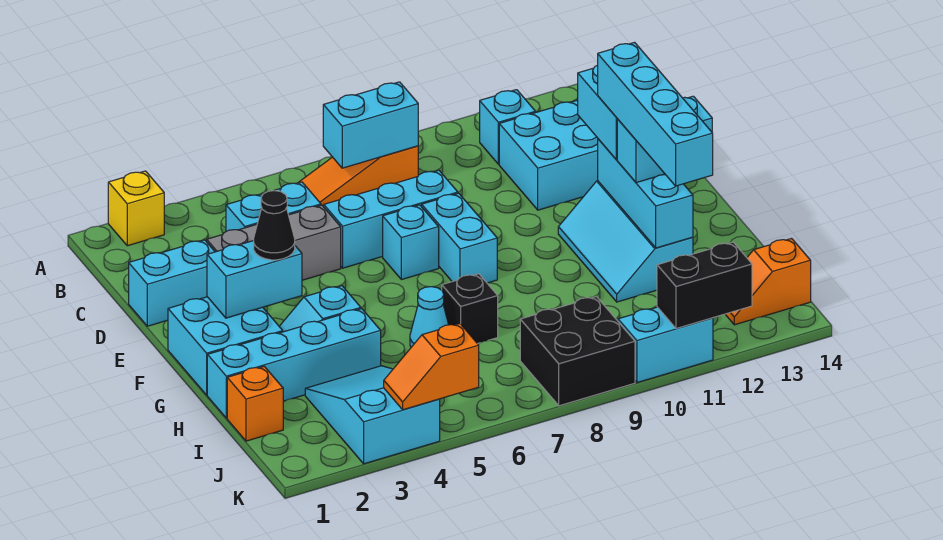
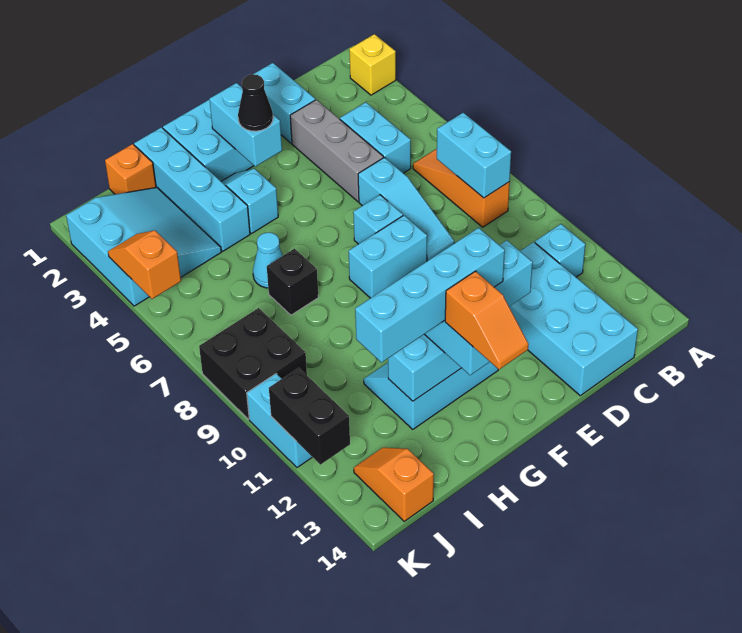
cyan 1x3 brick [324,170,458,268] -> cyan 1x3 slope [358,157,454,261]
none -> orange 1x2 slope [445,271,529,369]
cyan 2x3 slope [305,366,440,464] -> cyan 3x3 slope [66,187,221,306]

